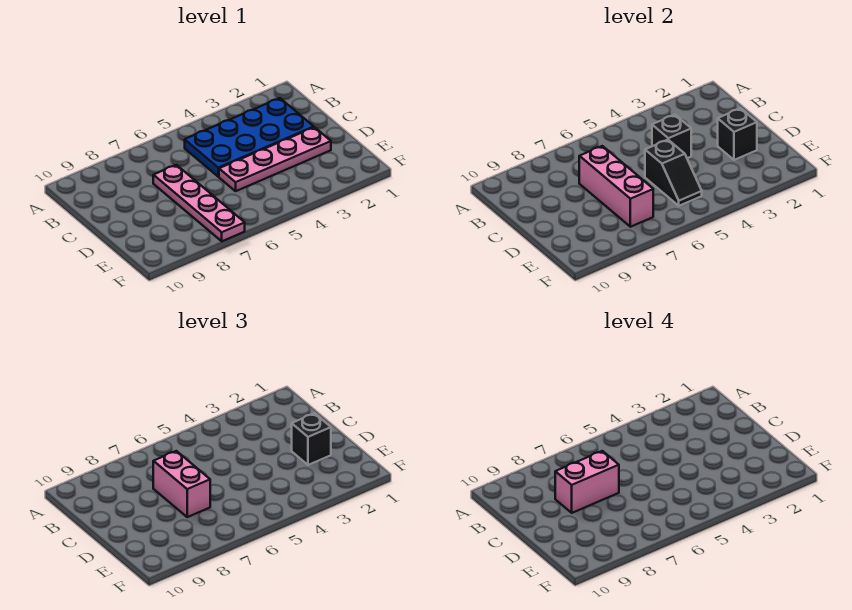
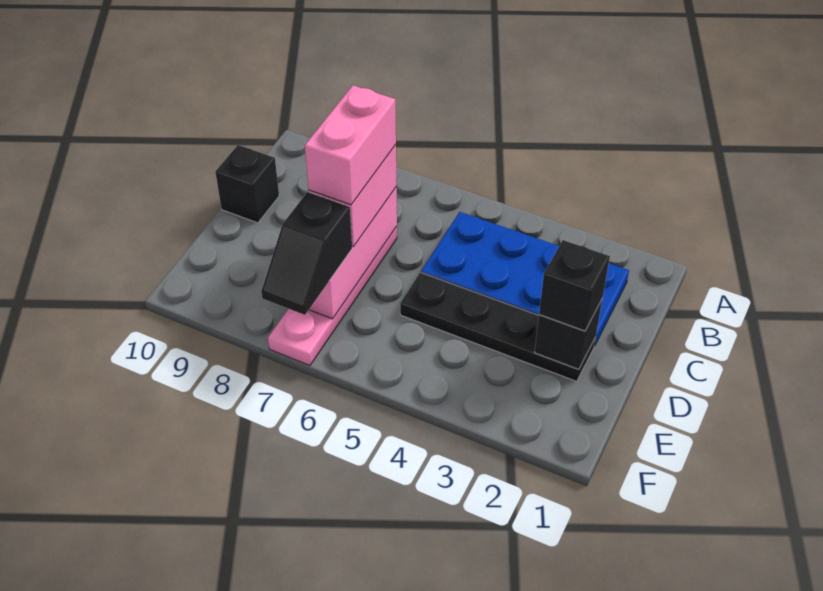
black 1x1 brick [652,115,691,158] -> black 1x1 brick moved to [215,145,279,223]
pink 1x2 brick [555,451,619,513] -> pink 1x2 brick turned to [305,85,396,205]
pink 1x4 plate [219,127,331,191] -> black 1x4 plate [400,272,596,381]
black 1x2 slope [645,140,702,206] -> black 1x2 slope moved to [261,192,352,315]

